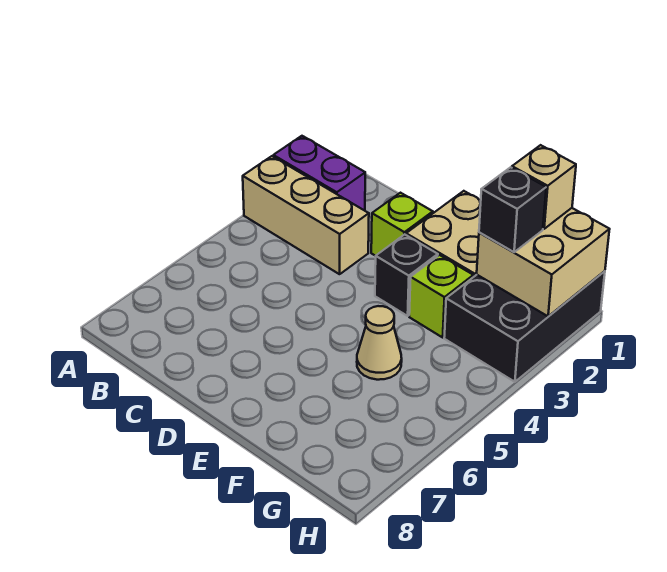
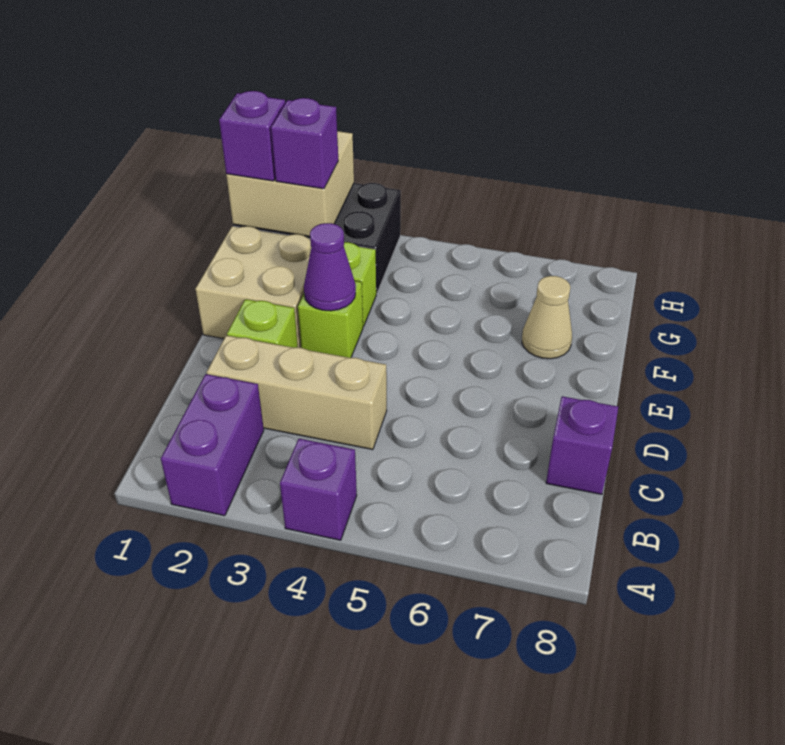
tan 1x3 brick [243,156,369,274] -> tan 1x3 brick turned to [207,335,387,450]
none -> purple 1x1 brick [280,439,357,540]
none -> purple 1x1 brick [546,396,618,494]
black 1x1 brick [375,234,438,316] -> lime 1x1 brick [298,281,363,358]
none -> purple 1x1 cone [304,223,356,311]
tan 1x1 cone [357,306,402,380] -> tan 1x1 cone moved to [522,276,572,359]
tan 1x1 brick [512,145,576,229] -> purple 1x1 brick [219,91,285,181]
black 1x1 brick [479,167,546,252] -> purple 1x1 brick [271,98,338,189]

